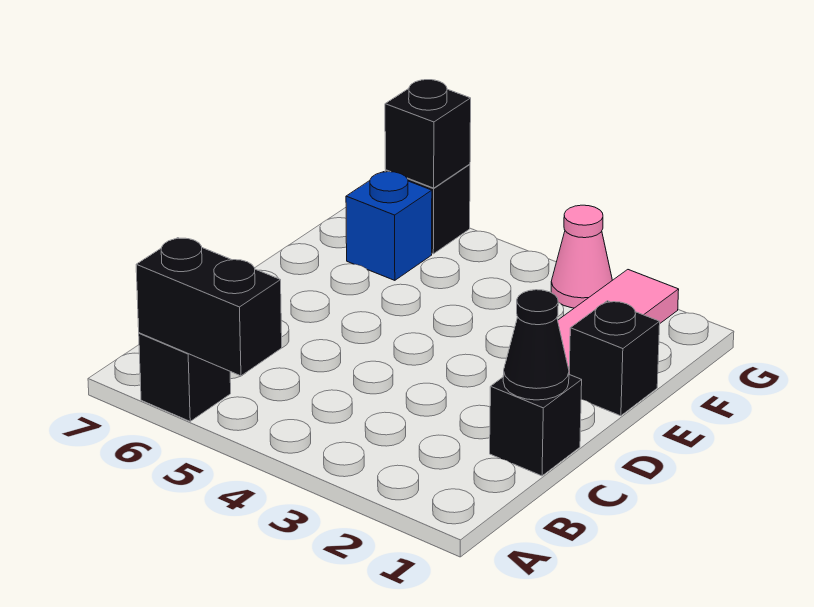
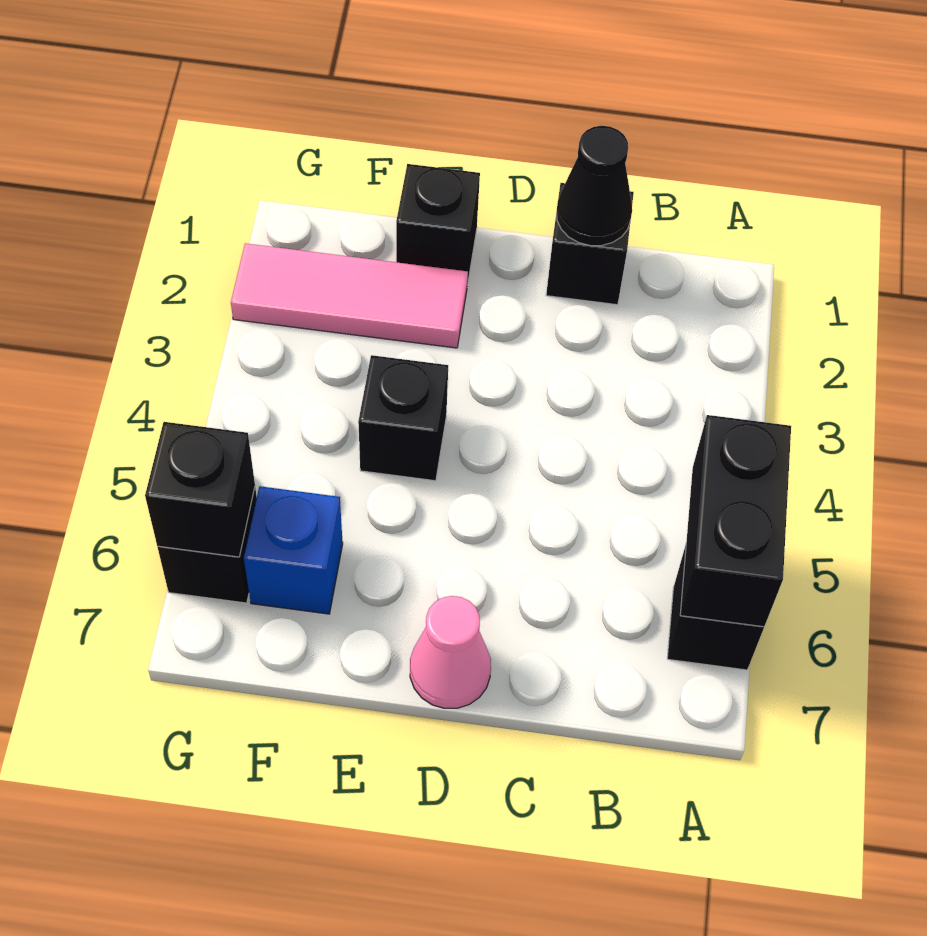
none -> black 1x1 brick [358,355,448,481]
pink 1x1 cone [551,205,612,308] -> pink 1x1 cone moved to [410,596,491,708]

